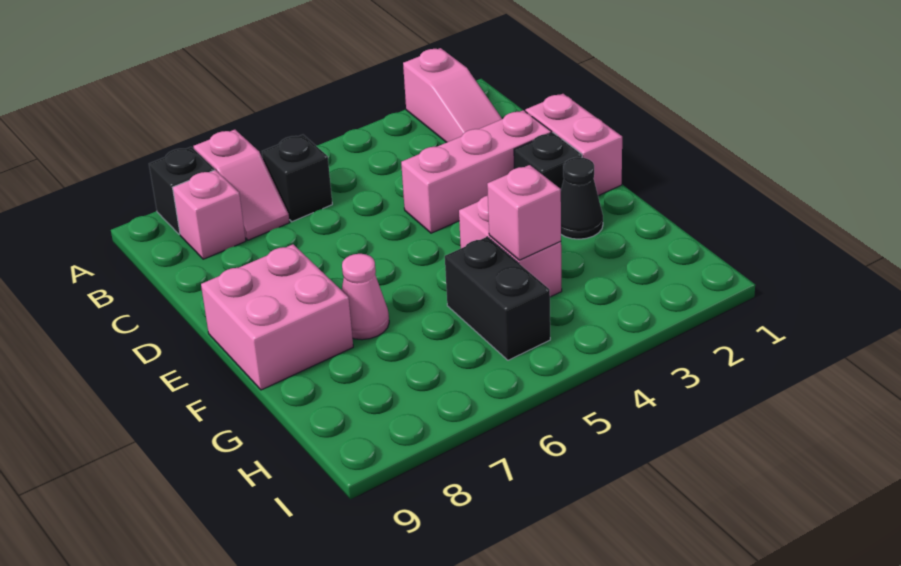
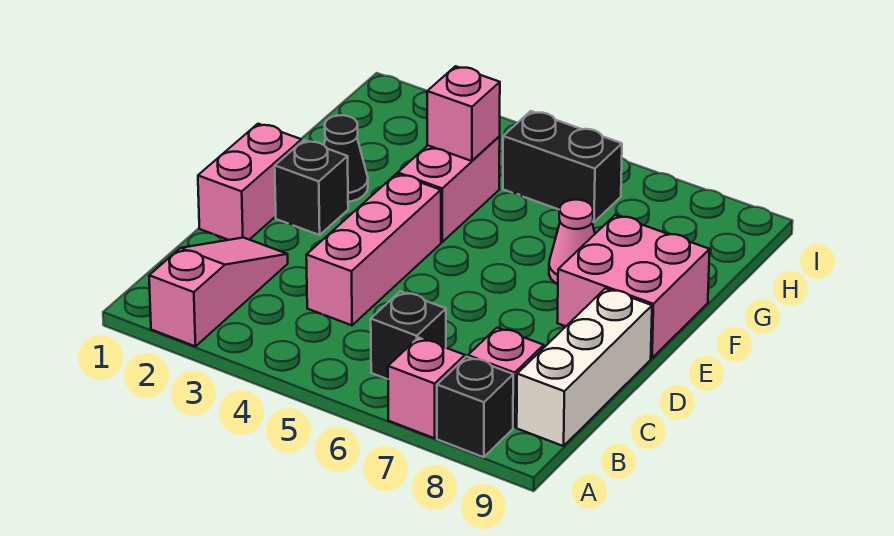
none -> white 1x3 brick [517,288,652,446]
pink 1x3 brick [401,110,552,233] -> pink 1x3 brick turned to [306,174,441,325]
black 1x2 brick [445,237,550,360] -> black 1x2 brick turned to [503,111,622,222]

